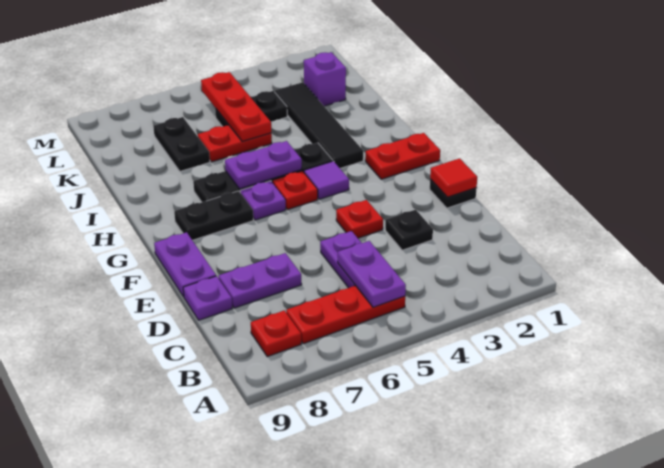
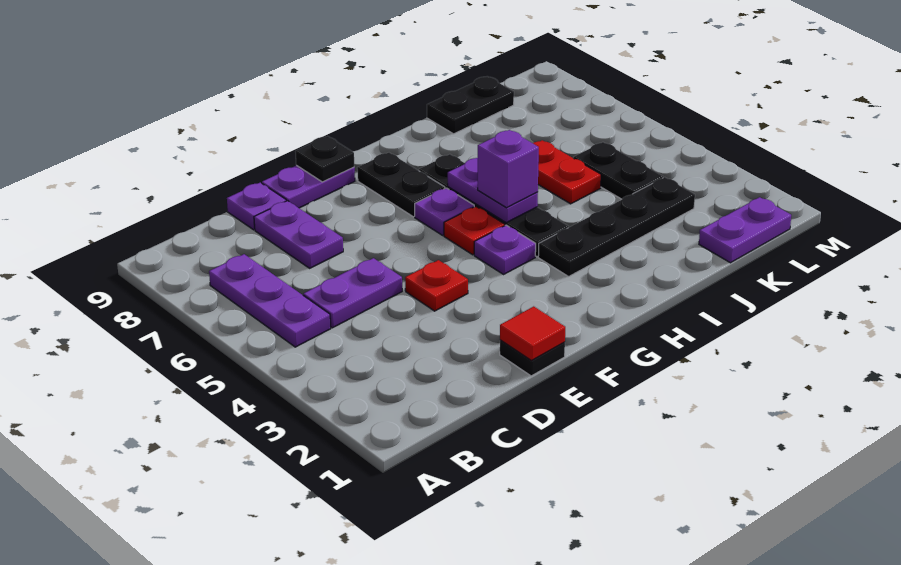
red 1x3 plate [286,286,405,344] -> purple 1x3 plate [209,254,331,347]
purple 1x2 plate [338,241,406,307] -> purple 1x2 plate moved to [699,197,791,263]
red 1x1 plate [251,310,301,357] -> none
black 1x1 plate [385,210,433,250] -> black 1x1 plate moved to [295,136,354,182]
red 1x2 plate [365,133,440,179] -> none
purple 1x1 tile [304,161,349,199] -> purple 1x1 plate [474,225,536,274]
black 1x4 tile [275,82,363,168] -> black 1x4 plate [538,177,695,276]
red 1x3 plate [201,72,271,142] -> none
black 1x2 plate [153,117,210,171] -> black 1x2 plate moved to [427,77,514,134]
purple 1x1 brick [304,52,346,106] -> purple 1x1 brick moved to [478,130,539,208]

